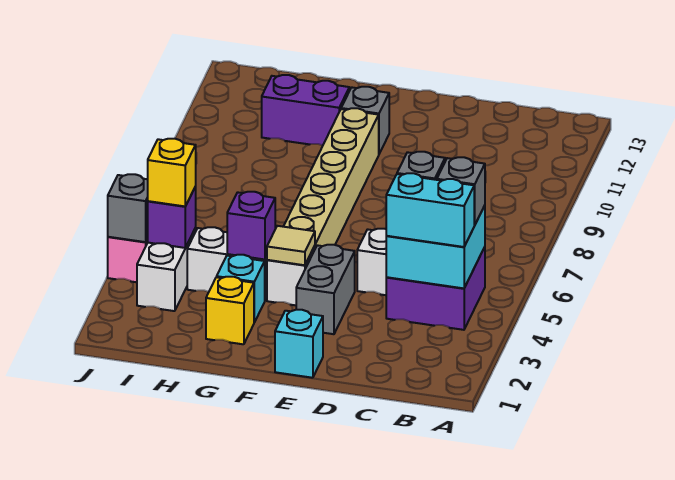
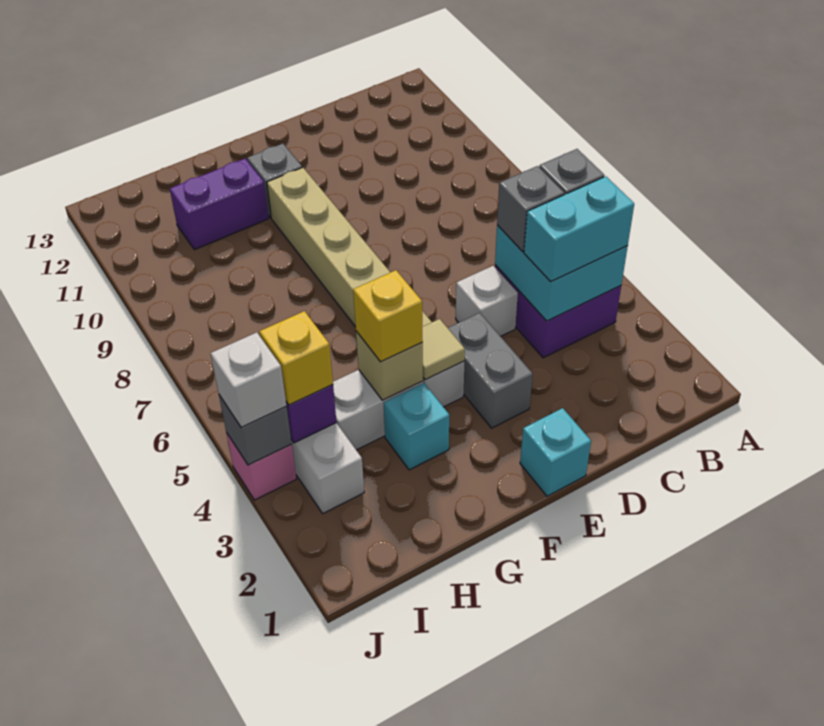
yellow 1x1 brick [206,277,254,344] -> yellow 1x1 brick moved to [353,270,423,362]
purple 1x1 brick [227,192,275,259] -> tan 1x1 brick [356,331,423,400]
none -> white 1x1 brick [211,332,286,427]

